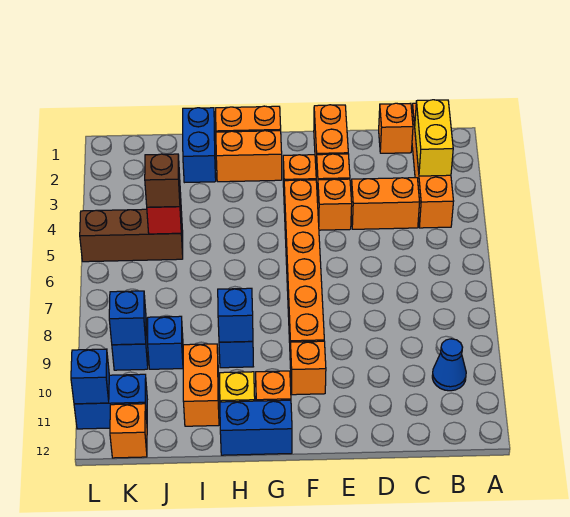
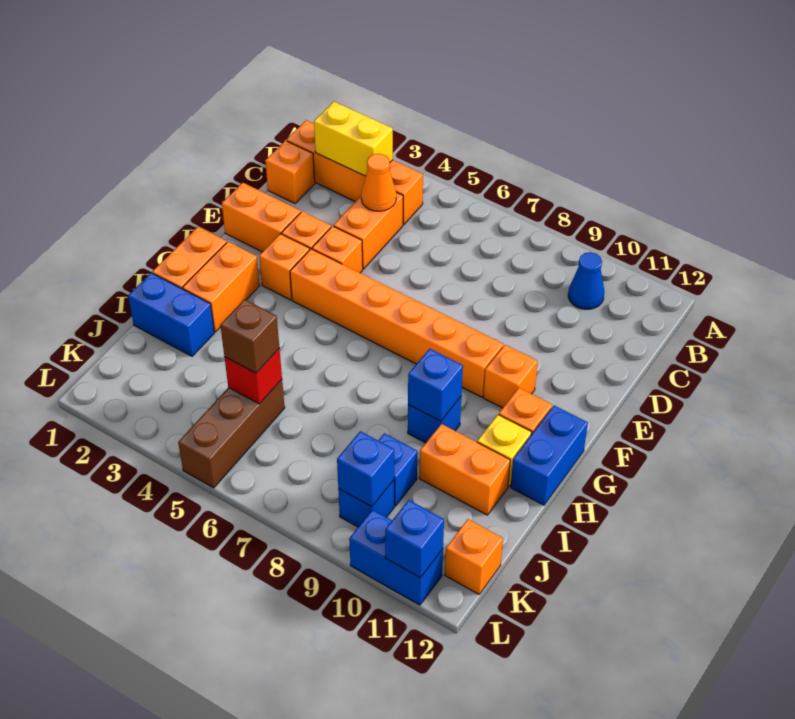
none -> orange 1x1 cone [361,154,396,211]
blue 1x2 brick [74,374,147,429] -> blue 1x2 brick turned to [349,510,443,605]

